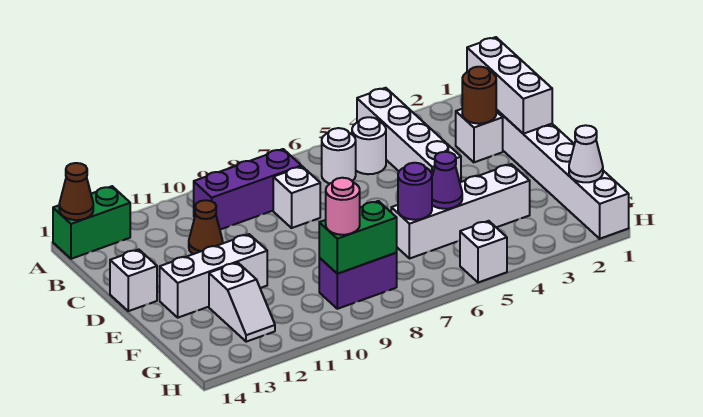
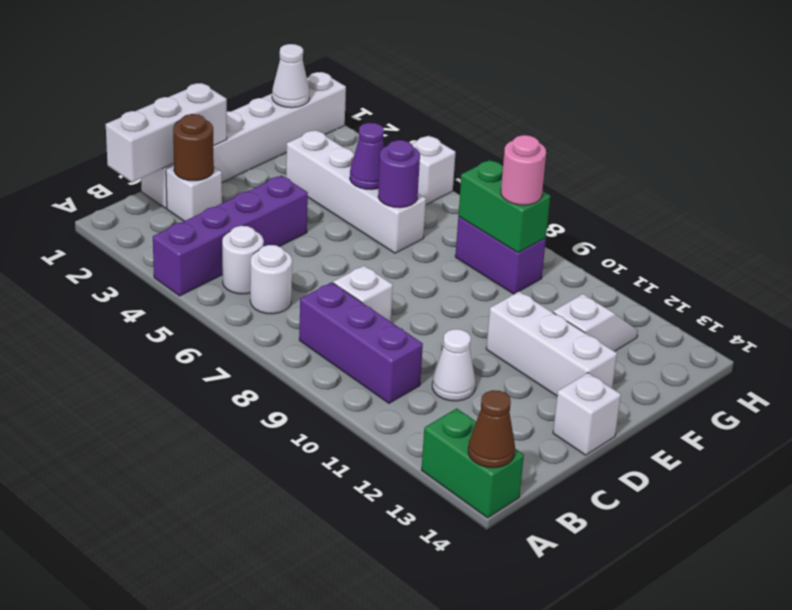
white 1x4 brick [357,88,461,182] -> purple 1x4 brick [153,176,308,296]
brown 1x1 cone [189,200,223,254] -> white 1x1 cone [432,329,475,401]

